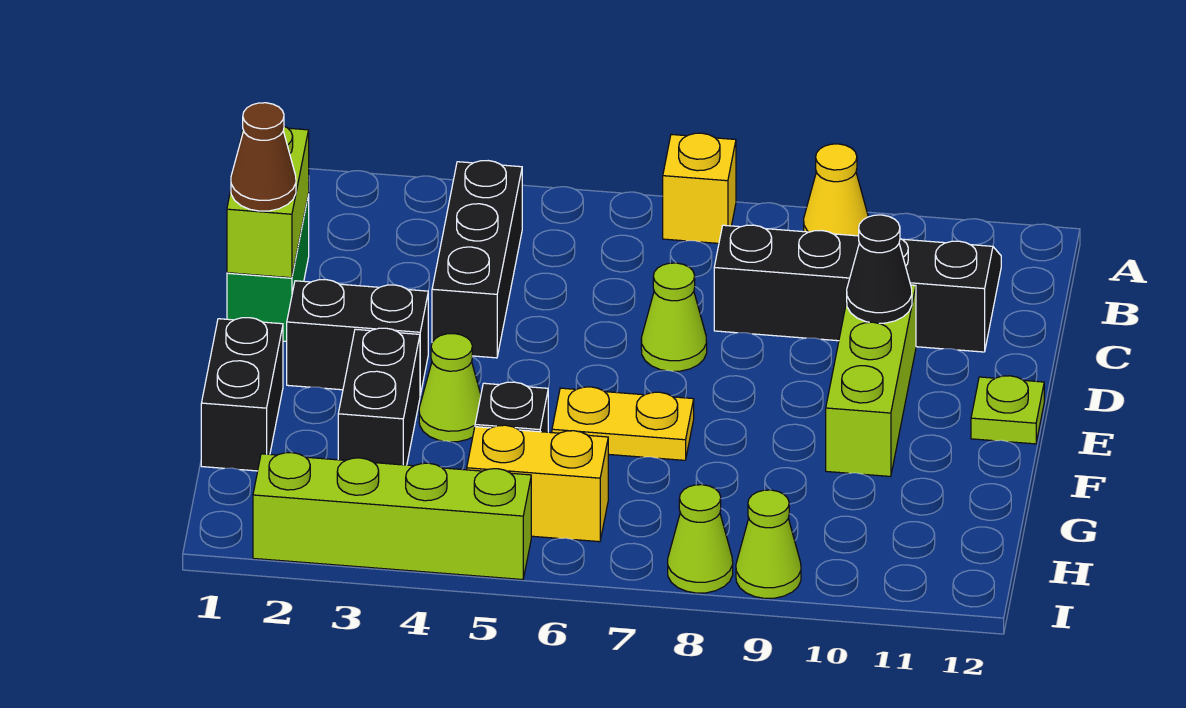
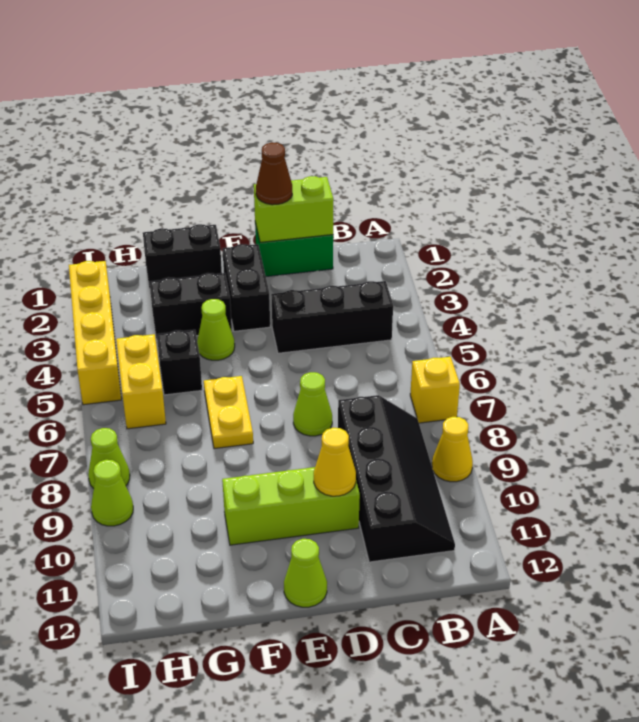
black 1x1 cone [847,215,912,323] -> yellow 1x1 cone [314,428,356,496]
lime 1x1 plate [971,376,1044,444] -> lime 1x1 cone [284,539,327,607]
lime 1x4 brick [253,453,531,580] -> yellow 1x4 brick [69,261,121,405]

